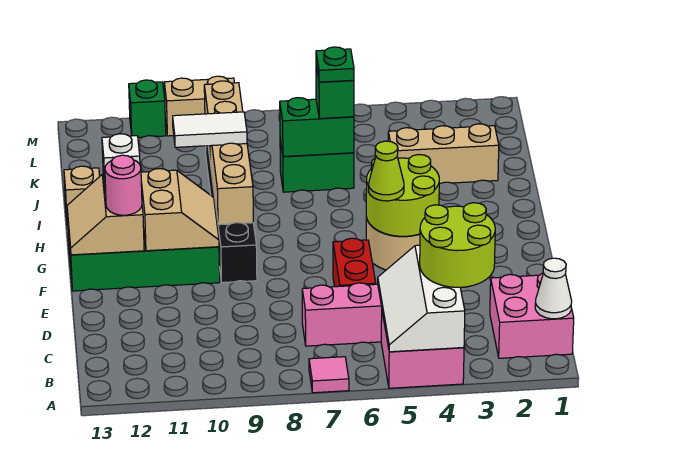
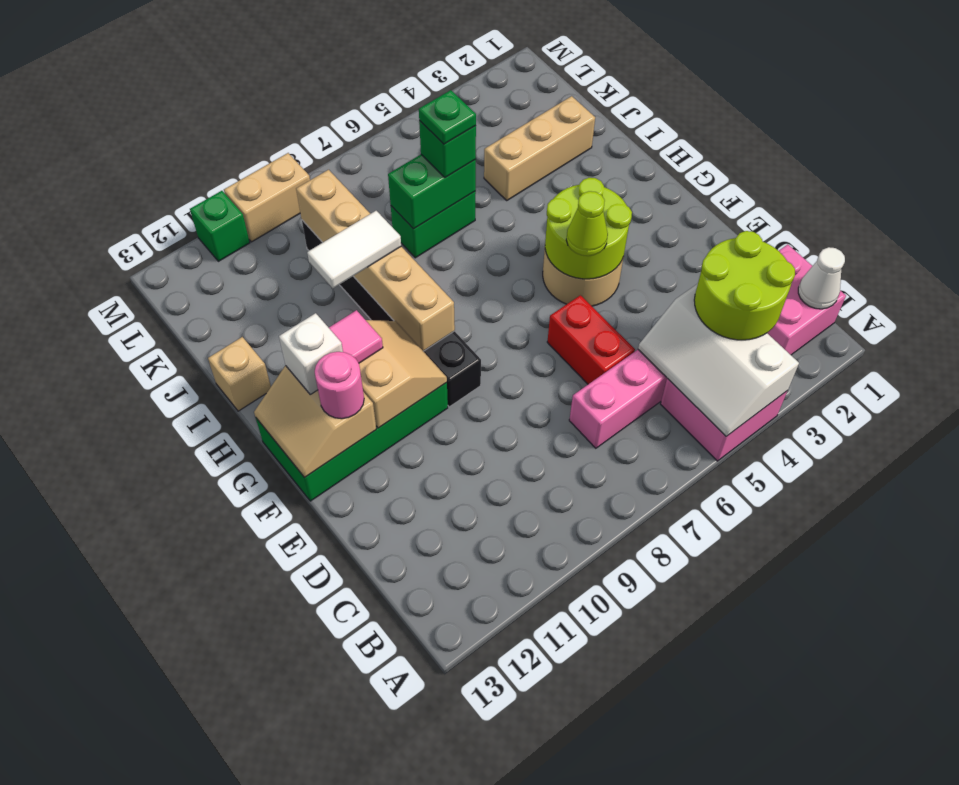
pink 1x1 tile [309,357,349,393] -> pink 1x1 tile moved to [329,310,383,363]

